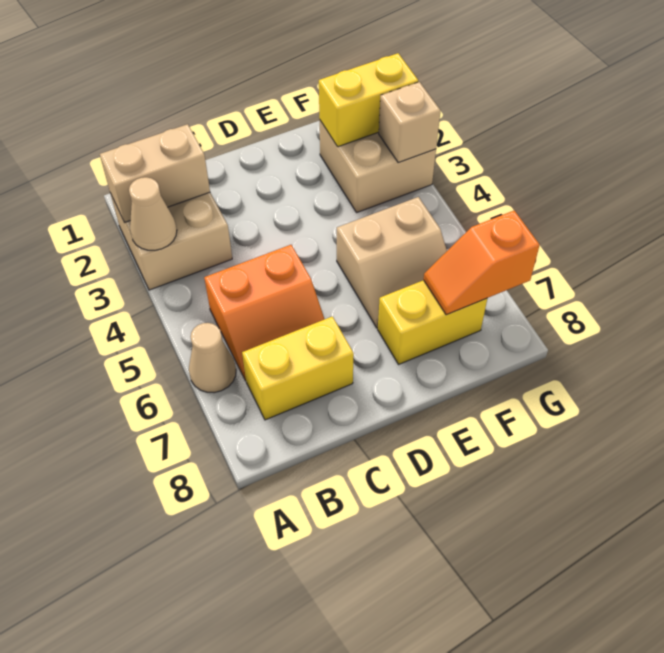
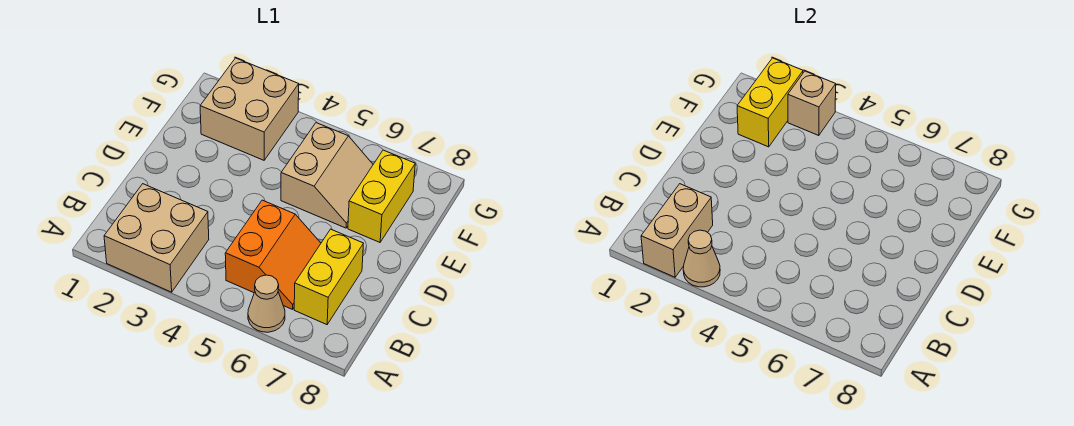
orange 1x2 slope [423,211,539,315] -> none

